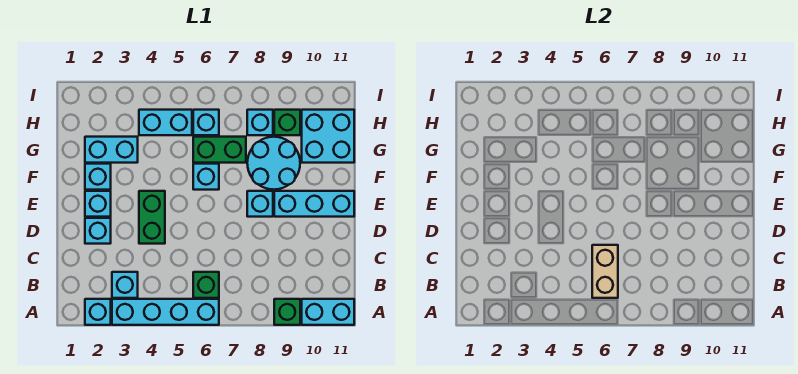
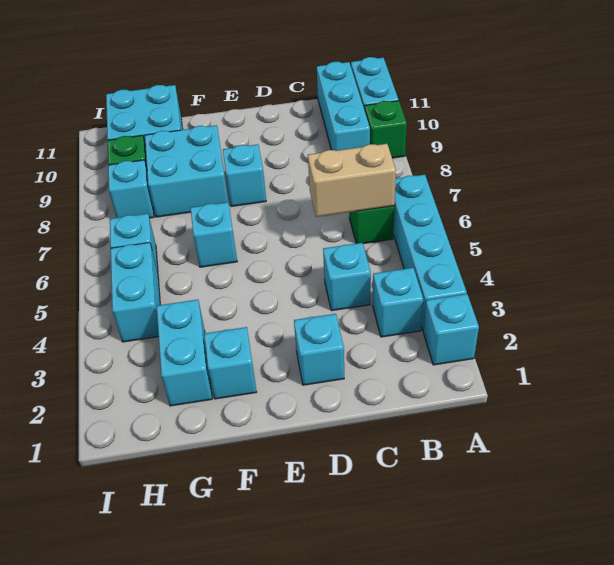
green 1x2 brick [139,191,165,244] -> none
cyan 1x1 brick [85,191,111,217] -> cyan 1x1 brick moved to [323,243,371,311]
cyan 1x3 brick [274,191,354,217] -> cyan 1x3 brick moved to [317,62,370,151]
cyan 2x2 round brick [247,137,300,190] -> cyan 2x2 brick [145,125,228,217]
green 1x2 brick [193,137,246,163] -> none

